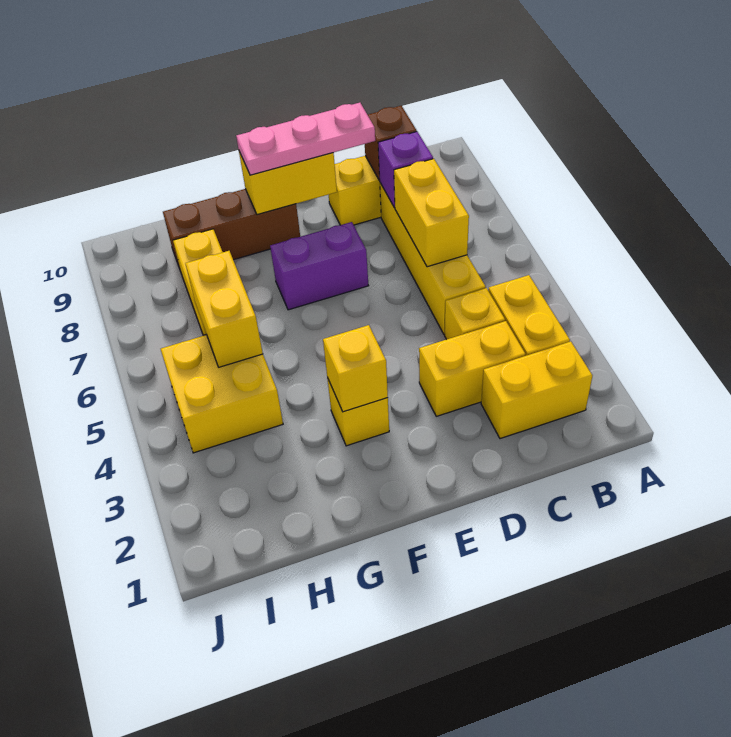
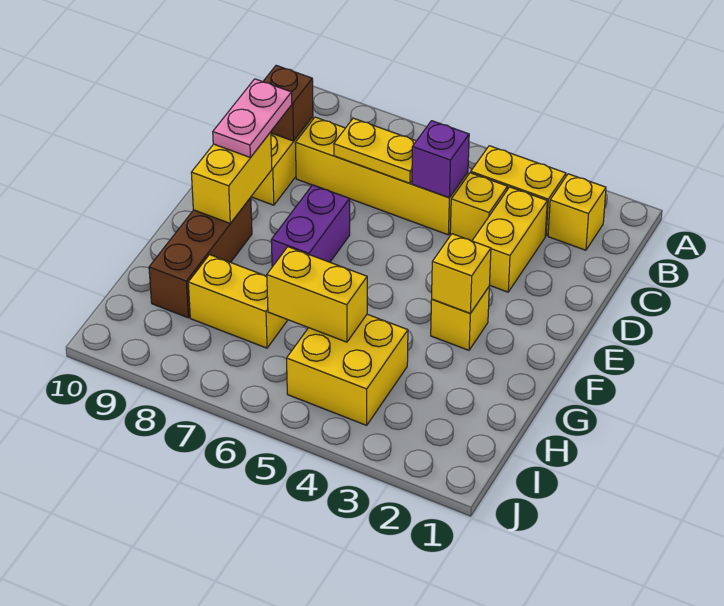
yellow 1x2 brick [481,342,592,439] -> yellow 1x1 brick [548,174,606,250]
yellow 1x2 brick [394,159,469,267] -> yellow 1x2 plate [334,118,416,183]
purple 1x1 brick [378,132,433,208] -> purple 1x1 brick moved to [412,121,469,198]
pink 1x3 plate [236,103,375,175] -> pink 1x2 plate [213,79,292,158]

